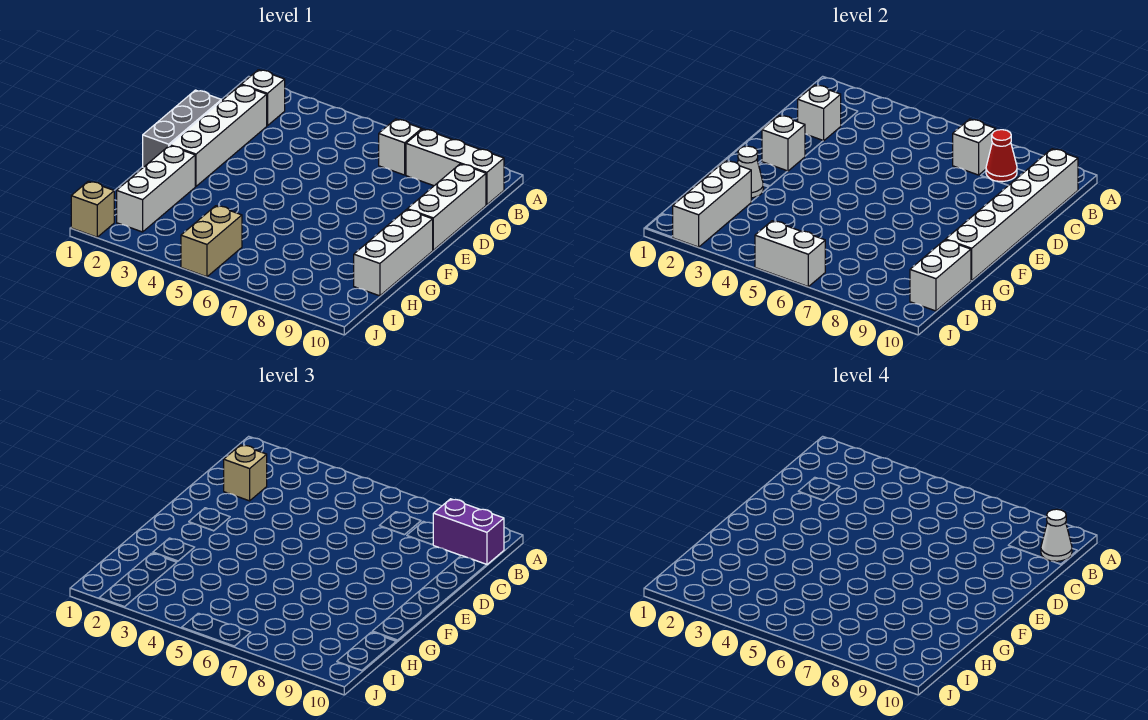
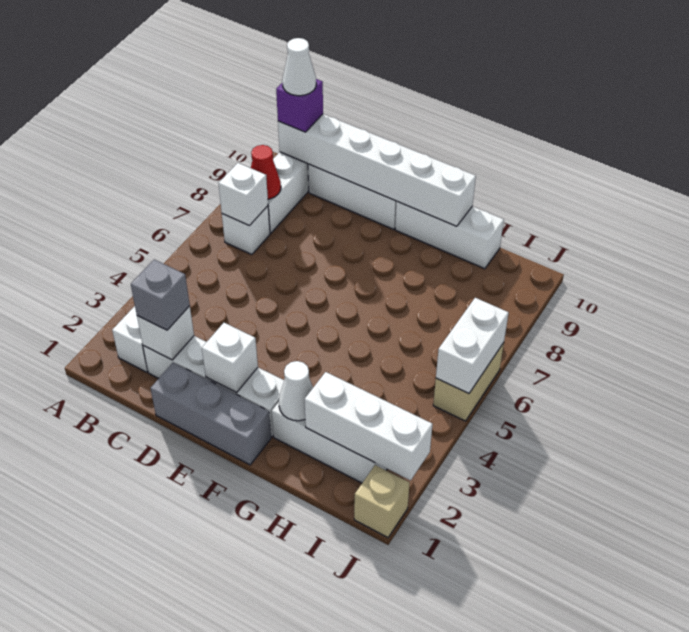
purple 1x2 brick [433,499,504,565] -> purple 1x1 brick [276,79,323,132]
tan 1x1 brick [224,445,267,501] -> grey 1x1 brick [131,260,190,330]
white 1x2 brick [910,240,971,311] -> none
tan 1x2 brick [181,206,242,277] -> tan 1x2 brick turned to [433,343,504,421]

